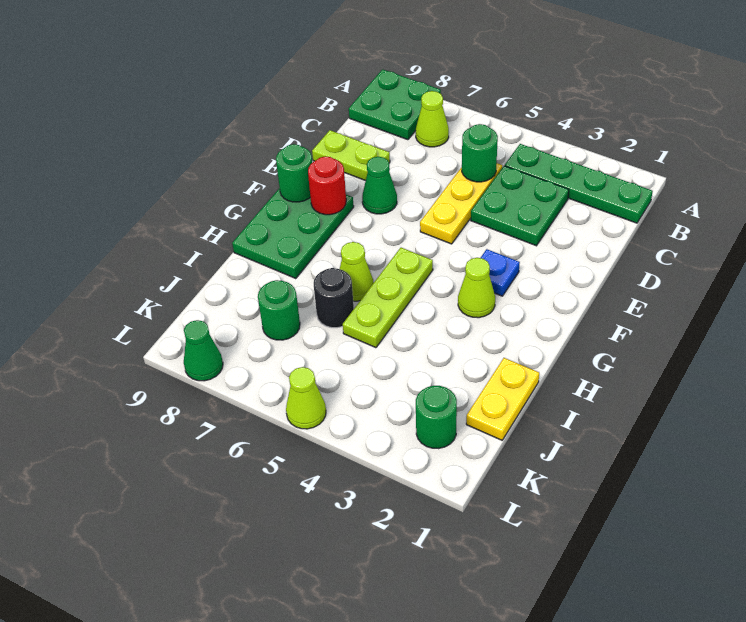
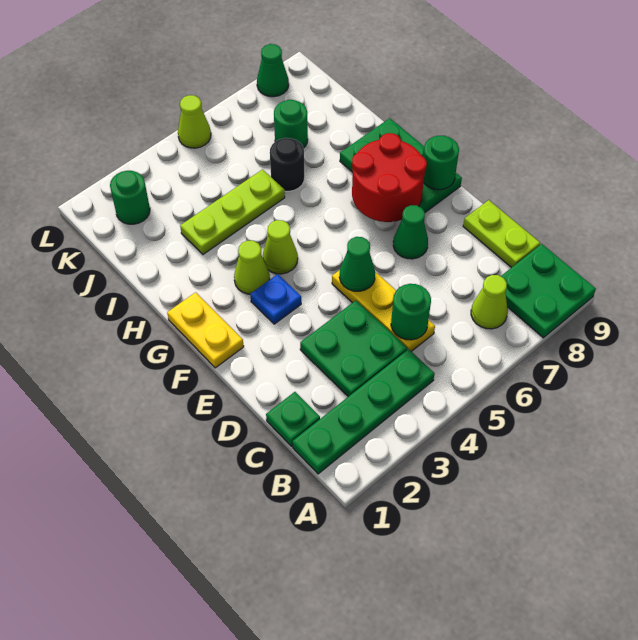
none -> green 1x1 plate [266,392,320,446]
lime 1x2 plate [312,130,390,181] -> lime 1x2 plate turned to [463,200,540,268]
none -> green 1x1 cone [339,237,375,291]
red 1x1 round brick [308,156,346,215] -> red 2x2 round brick [352,133,427,222]
lime 1x3 plate [343,248,433,348] -> lime 1x3 plate turned to [180,170,285,254]
lime 1x1 cone [340,242,374,301] -> lime 1x1 cone moved to [263,220,298,274]
yellow 1x2 plate [466,358,539,440] -> yellow 1x2 plate moved to [167,292,244,368]

